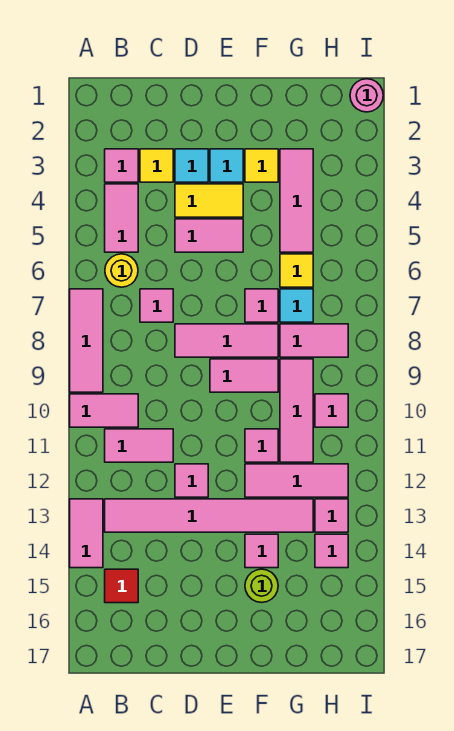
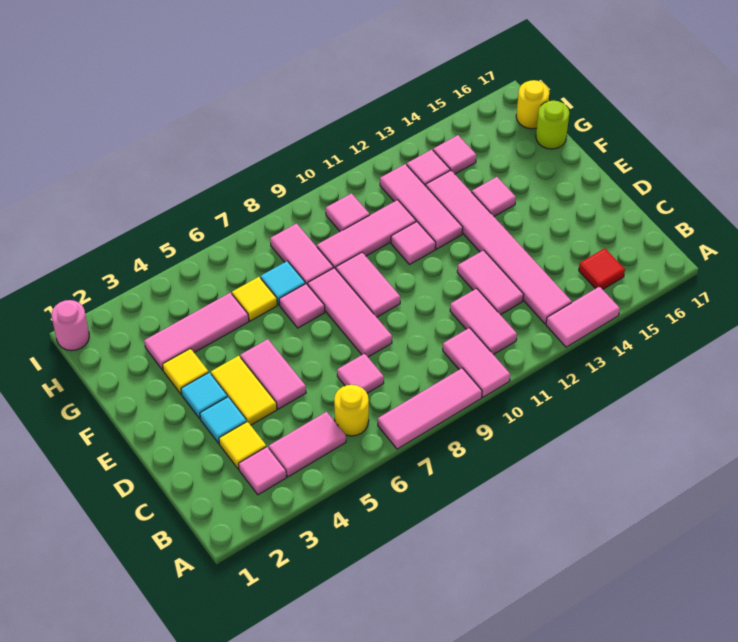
pink 1x1 tile [175,464,208,497] -> pink 1x2 tile [457,250,524,315]
lime 1x1 round brick [245,569,278,603] -> lime 1x1 round brick moved to [536,100,569,149]
none -> yellow 1x1 round brick [516,80,549,129]

